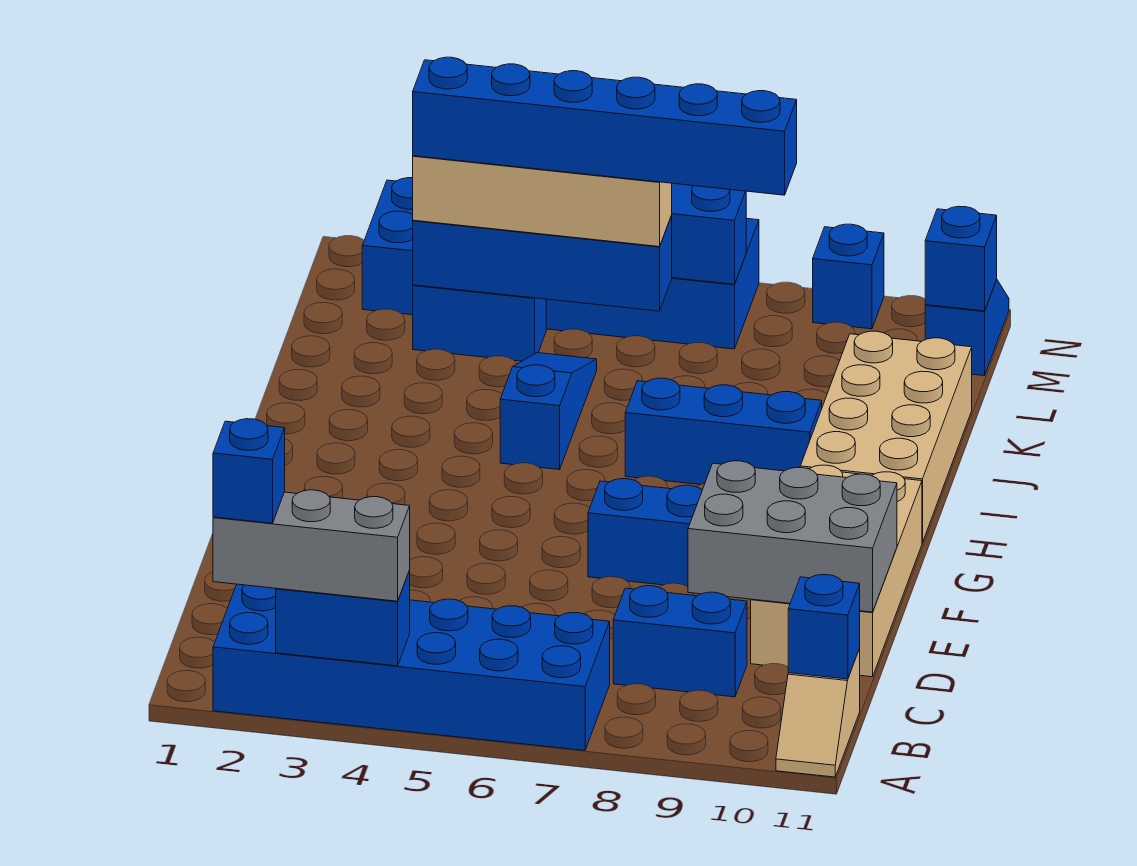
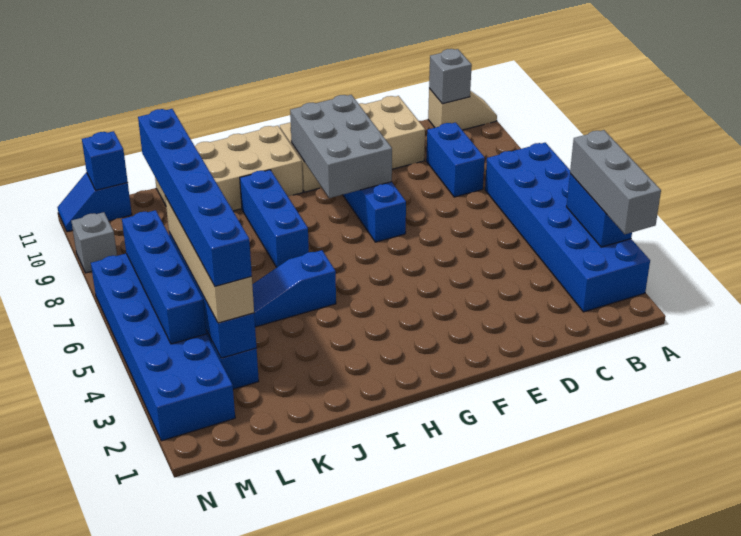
blue 1x1 brick [213,419,285,523] -> none
blue 1x1 brick [788,575,860,679] -> grey 1x1 brick [429,49,472,104]
grey 2x3 brick [688,461,897,612] -> grey 2x3 brick moved to [290,95,392,198]
blue 1x1 brick [813,224,884,329] -> grey 1x1 brick [71,212,117,273]

